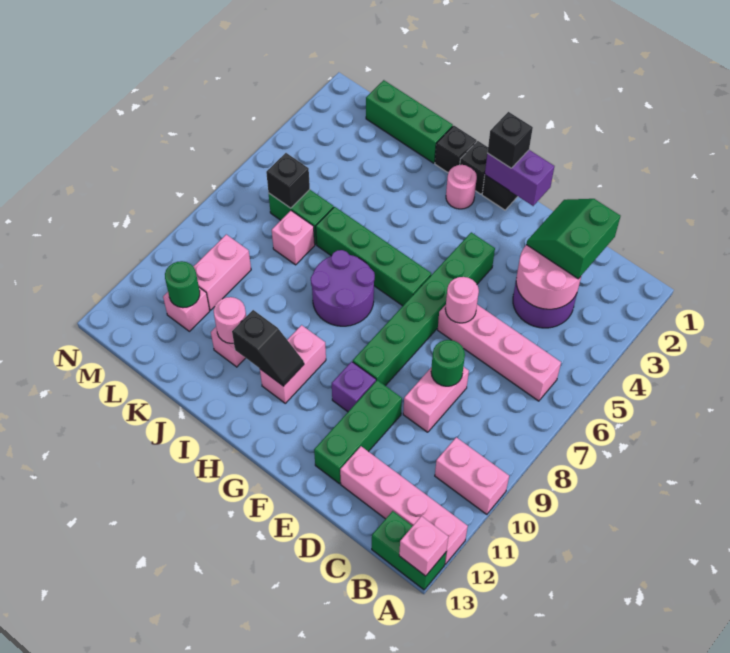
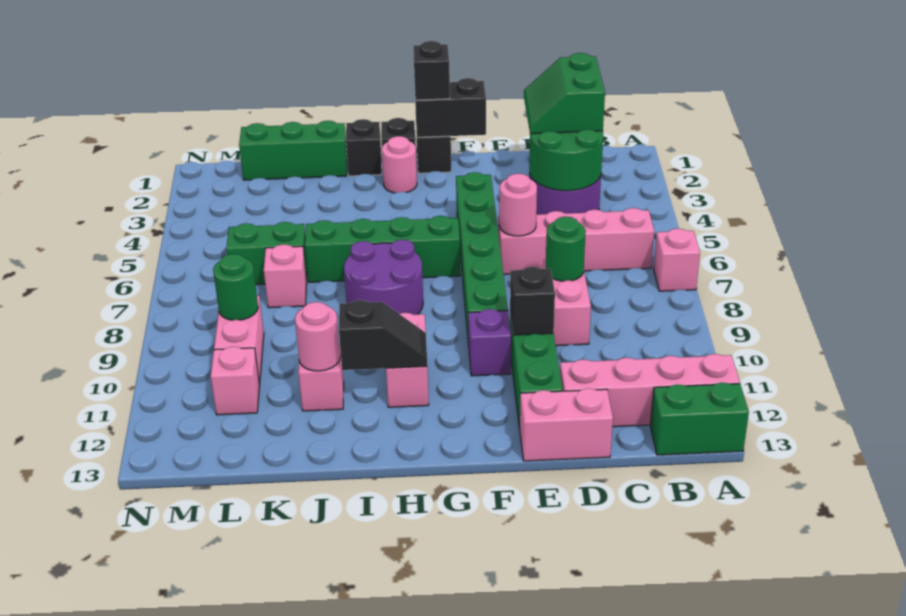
pink 1x2 brick [435,437,509,514] -> pink 1x2 brick moved to [520,388,613,461]
pink 1x1 brick [399,516,448,576] -> pink 1x1 brick moved to [654,228,700,291]
pink 2x2 round brick [516,245,581,309] -> green 2x2 round brick [529,130,603,191]
purple 1x2 brick [485,150,554,206] -> black 1x2 brick [415,78,486,137]
black 1x1 brick [266,153,310,208] -> black 1x1 brick moved to [510,267,555,335]
green 1x1 round brick [165,261,200,308] -> green 1x1 round brick moved to [213,254,258,320]

